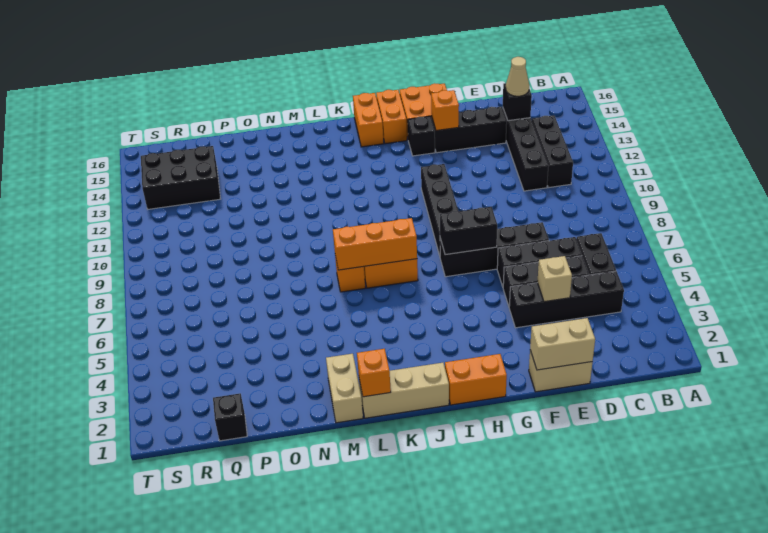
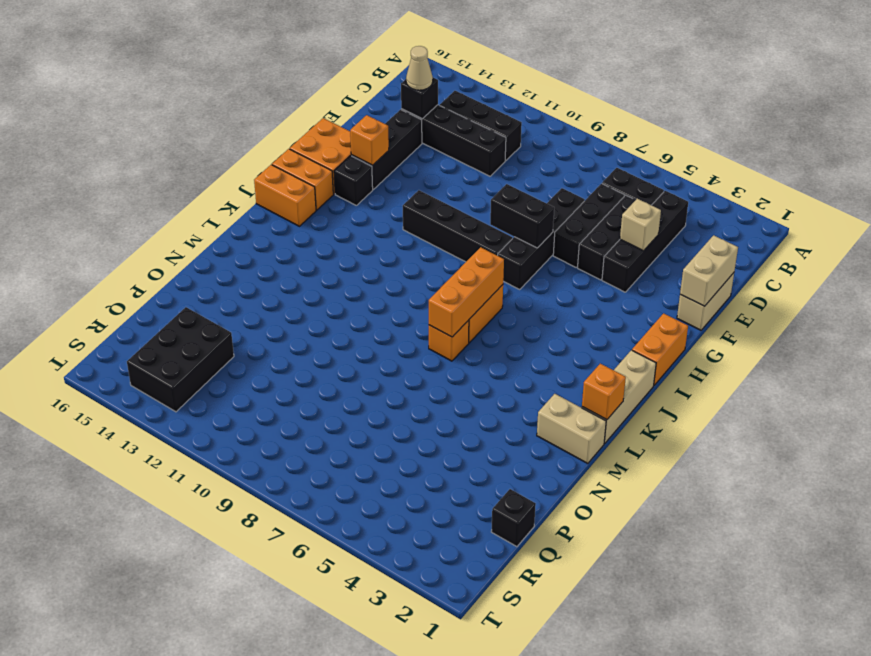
black 1x2 brick [440,207,497,255] -> black 1x2 brick turned to [490,184,554,248]

